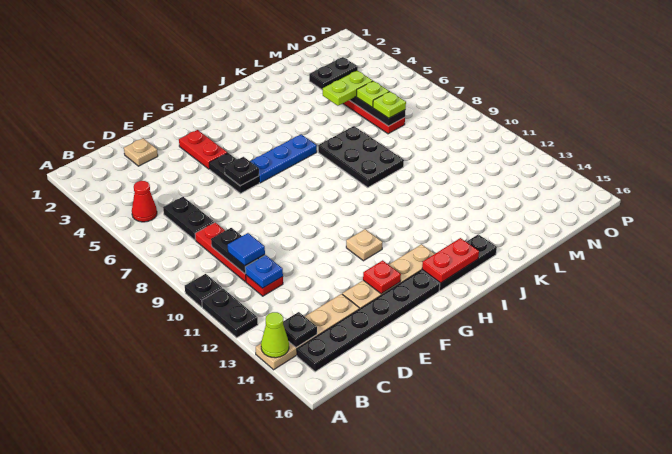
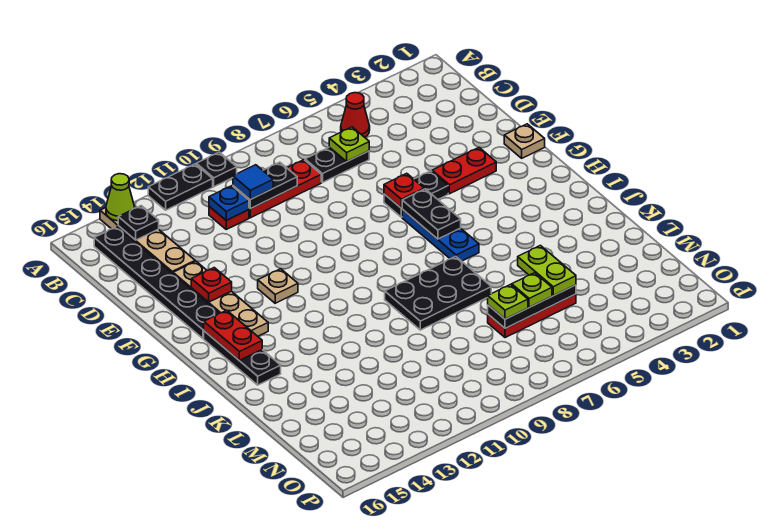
none -> lime 1x1 plate [329,127,369,161]
tan 1x1 plate [124,138,158,166] -> tan 1x1 plate moved to [504,124,545,158]
black 1x1 plate [225,157,259,186] -> red 1x1 plate [384,173,424,208]
black 1x2 plate [309,57,358,90] -> black 1x2 plate moved to [402,189,461,239]

